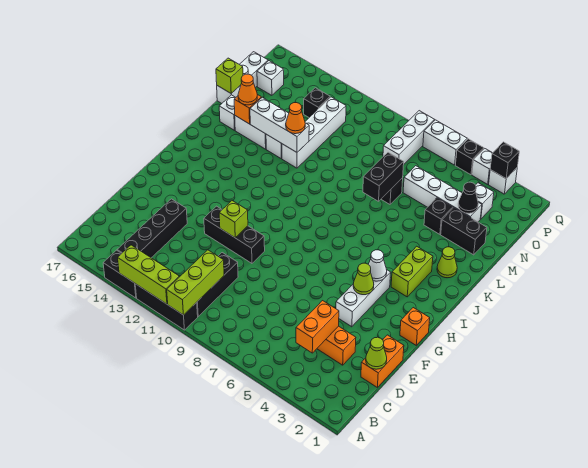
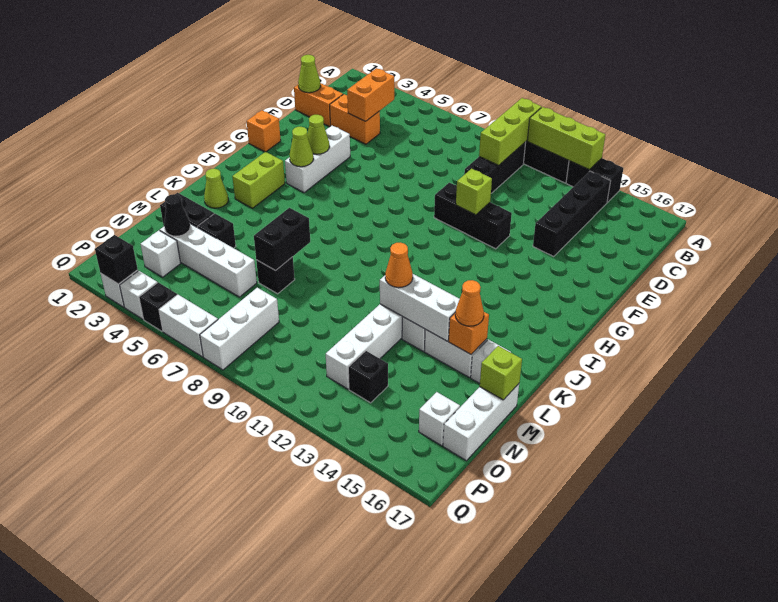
orange 1x2 brick [361,335,404,387] -> orange 1x2 brick turned to [294,83,343,126]
white 1x1 cone [368,250,387,281] -> lime 1x1 cone [289,127,313,167]

